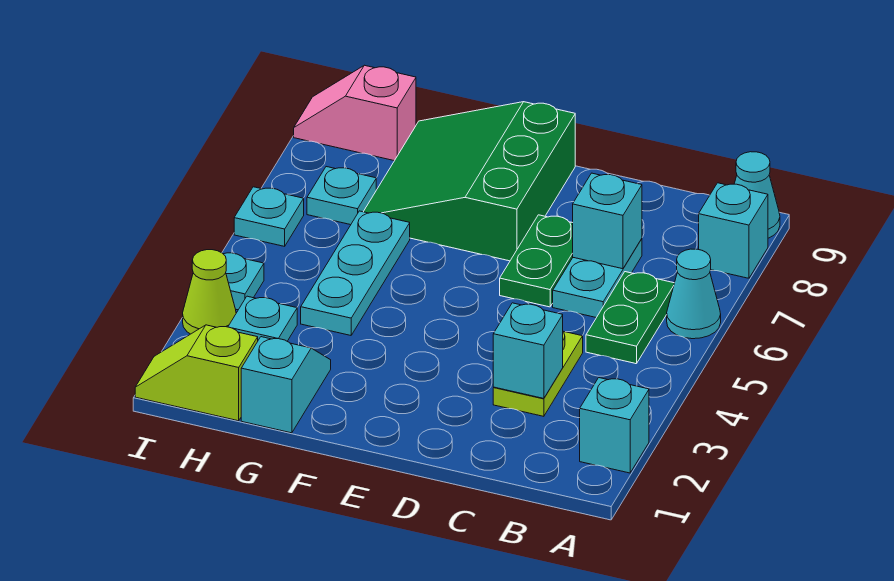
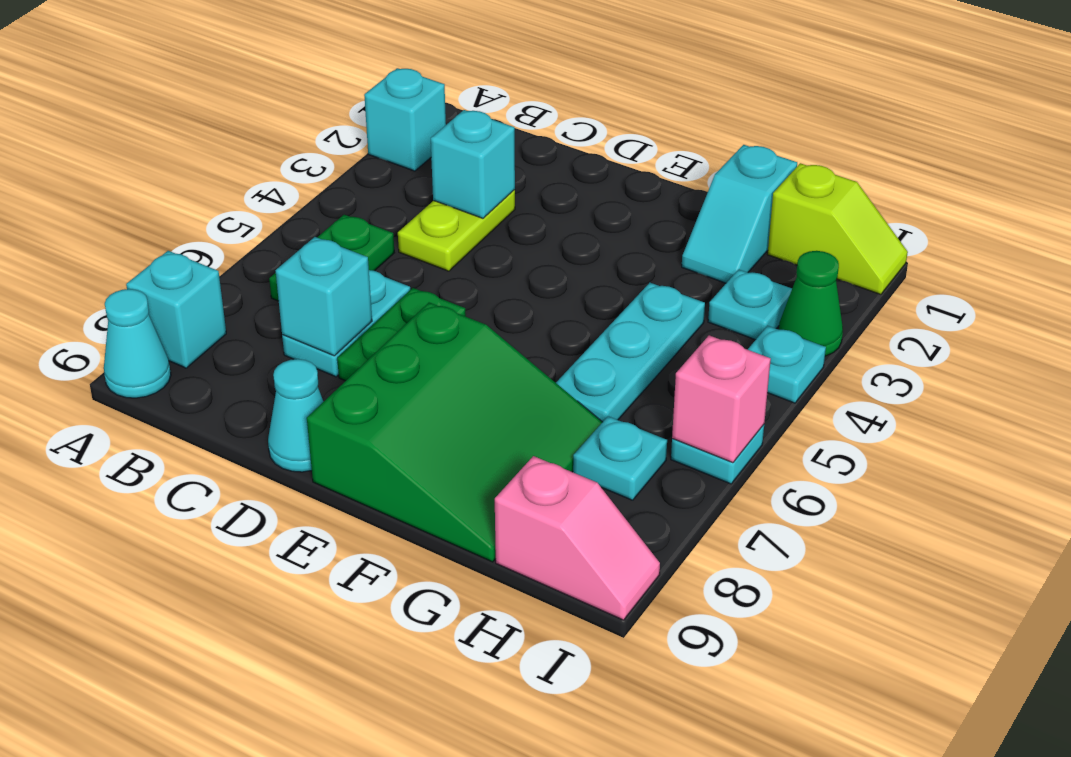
cyan 1x1 cone [667,249,721,339] -> cyan 1x1 cone moved to [268,359,323,472]
lime 1x1 cone [183,250,236,334] -> green 1x1 cone [779,251,843,356]
none -> pink 1x1 brick [672,335,771,463]

